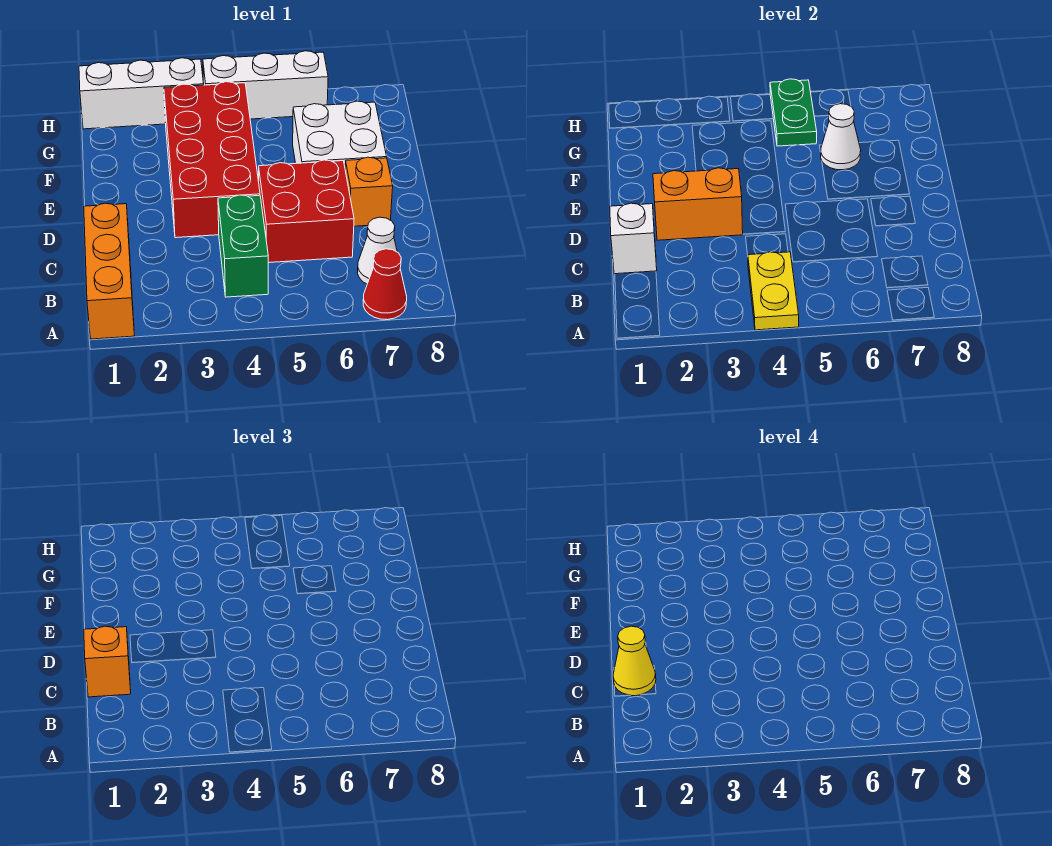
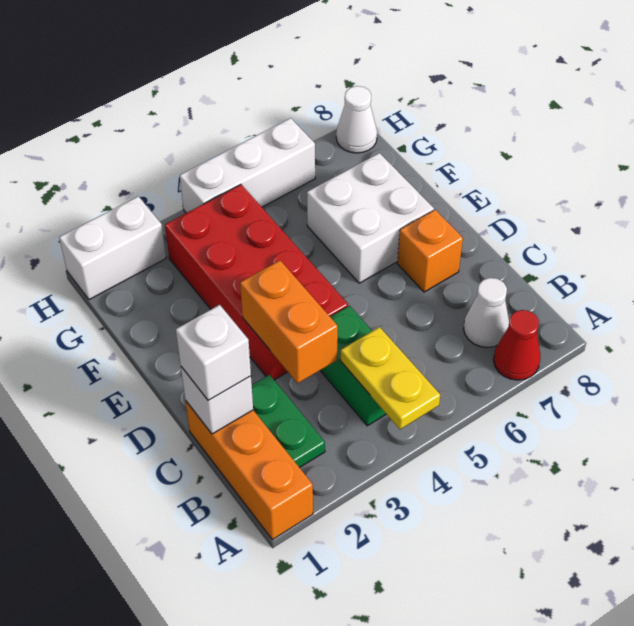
orange 1x1 brick [84,626,131,697] -> white 1x1 brick [176,305,251,400]
yellow 1x1 cone [613,626,656,696] -> none
red 2x2 brick [259,160,354,263] -> none
orange 1x2 brick [653,168,743,240] -> orange 1x2 brick turned to [240,260,338,383]
white 1x1 cone [821,104,861,170] -> white 1x1 cone moved to [336,86,377,153]
green 1x2 plate [770,79,817,146] -> green 1x2 plate moved to [252,375,325,468]
white 1x3 brick [79,58,204,129] -> white 1x2 brick [59,196,166,300]

